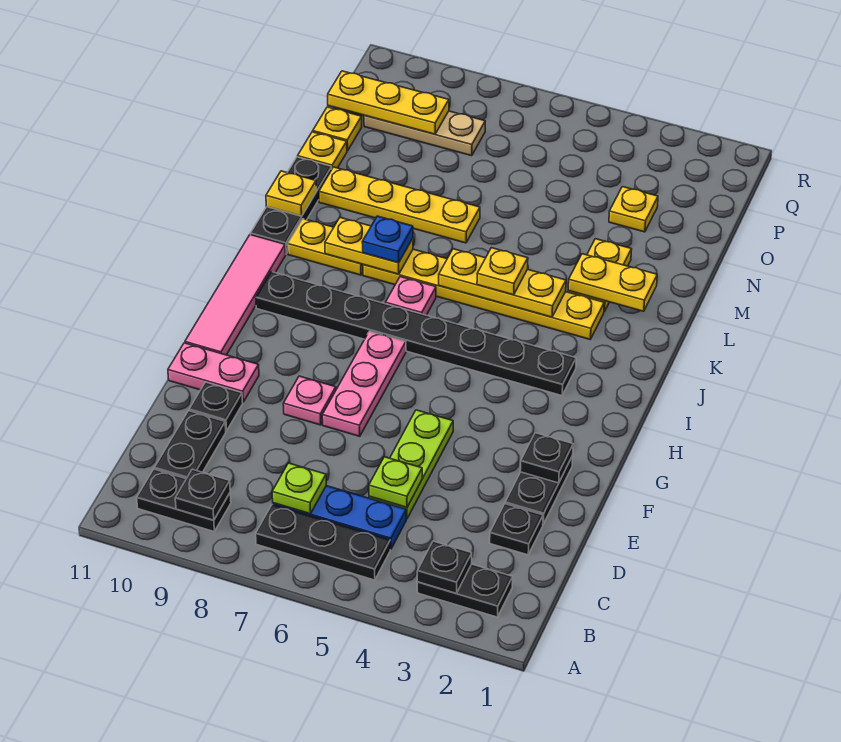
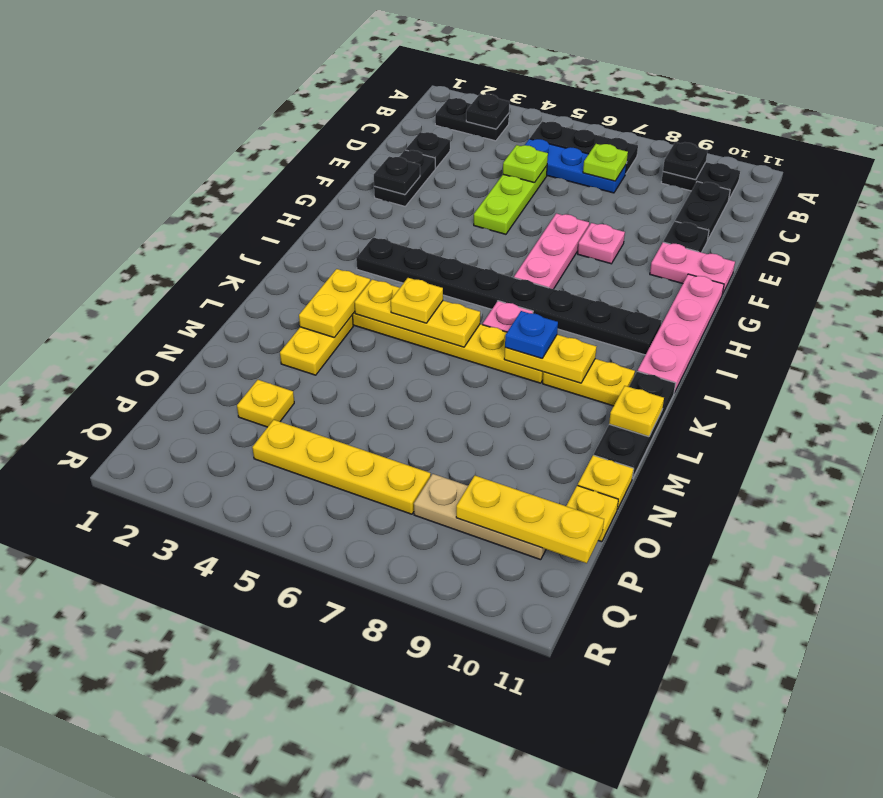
pink 1x4 tile [185,235,286,355] -> pink 1x4 plate [638,274,724,393]
yellow 1x2 plate [568,254,657,311] -> yellow 1x2 plate turned to [299,269,370,338]
yellow 1x4 plate [319,167,480,243] -> yellow 1x4 plate moved to [252,420,431,514]

